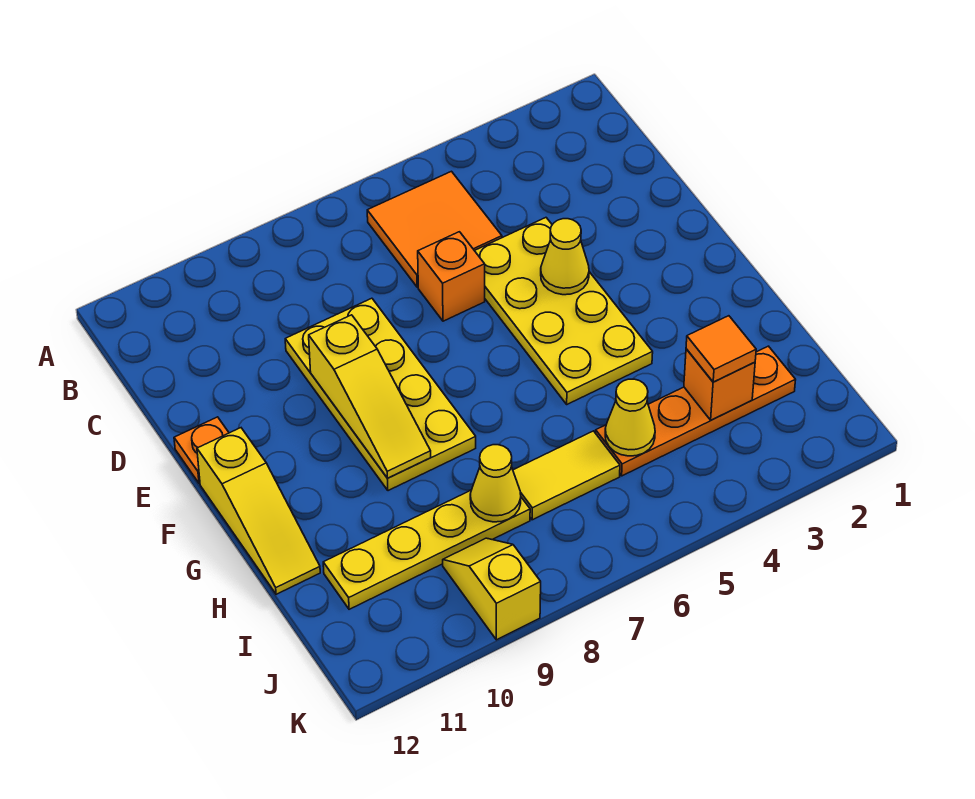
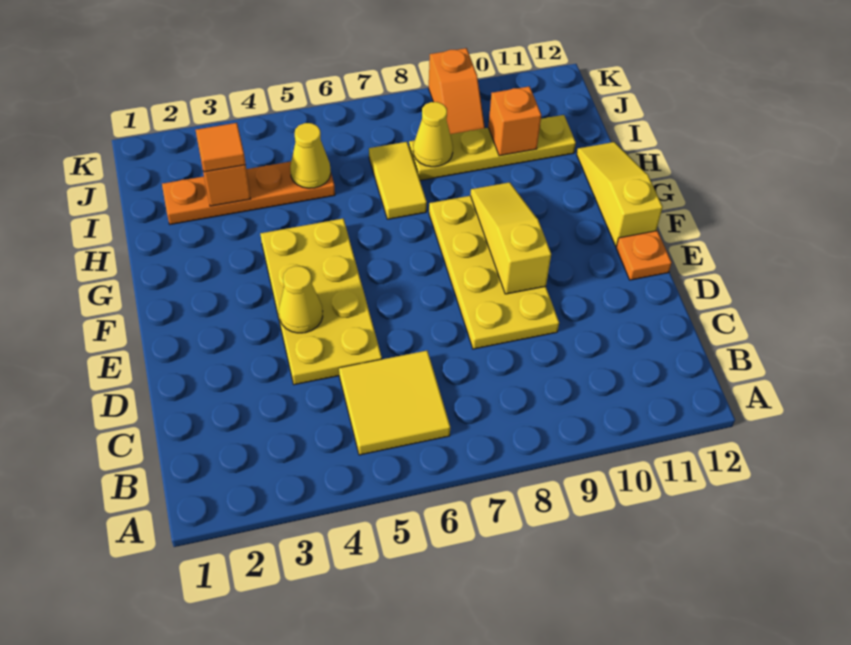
orange 2x2 tile [367,171,502,287] -> yellow 2x2 tile [339,351,450,455]
orange 1x1 brick [418,232,485,321] -> orange 1x1 brick moved to [488,86,541,156]
yellow 1x2 tile [513,431,620,520] -> yellow 1x2 tile turned to [369,142,427,219]
yellow 1x2 slope [443,538,541,640] -> orange 1x2 slope [429,48,485,134]

